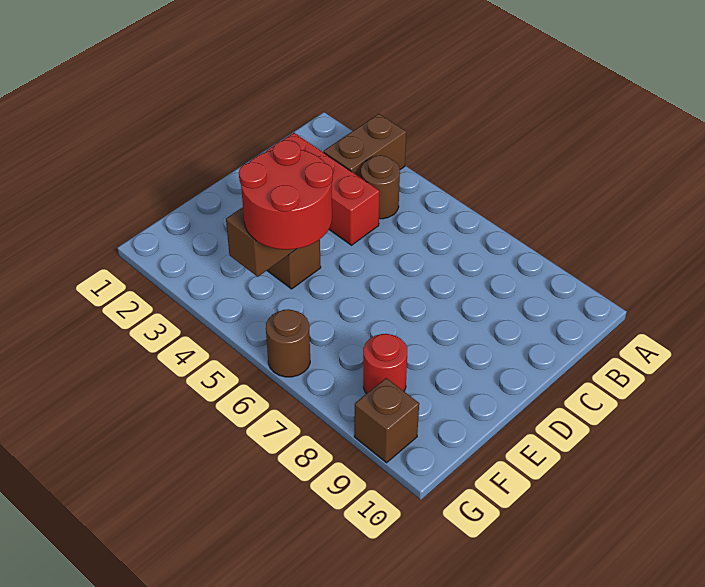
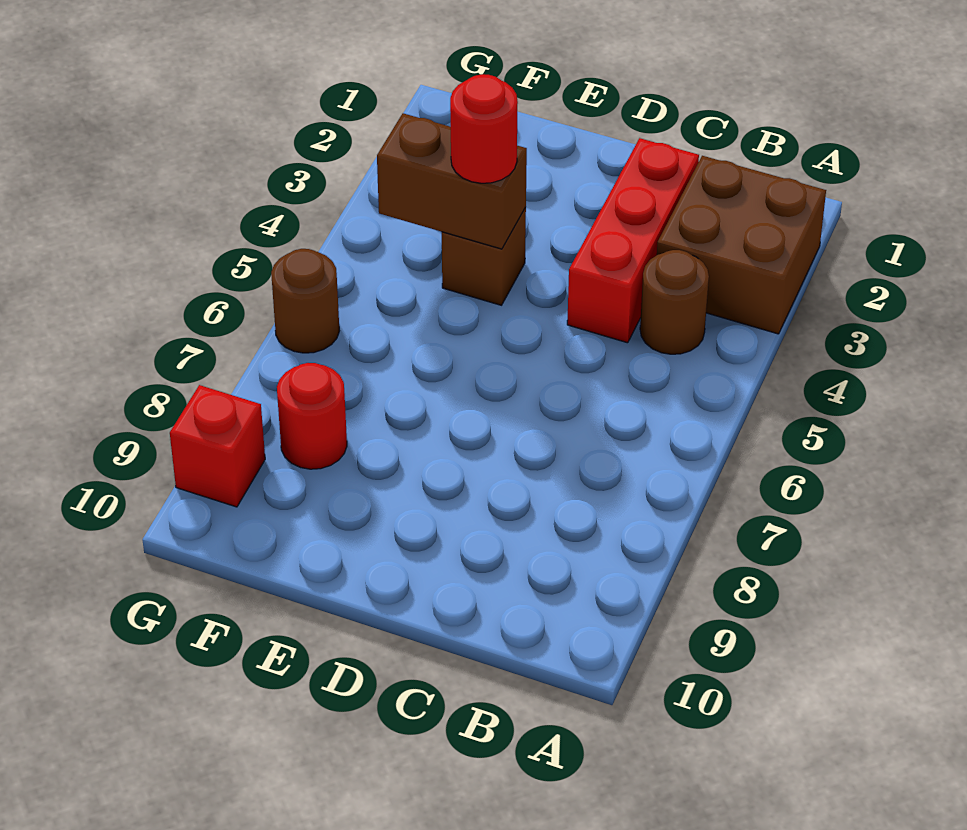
brown 1x2 brick [324,114,406,178] -> brown 2x2 brick [657,156,826,334]
red 2x2 round brick [239,140,333,250] -> red 1x1 round brick [450,74,518,183]
brown 1x1 brick [354,378,419,463] -> red 1x1 brick [170,385,265,507]

